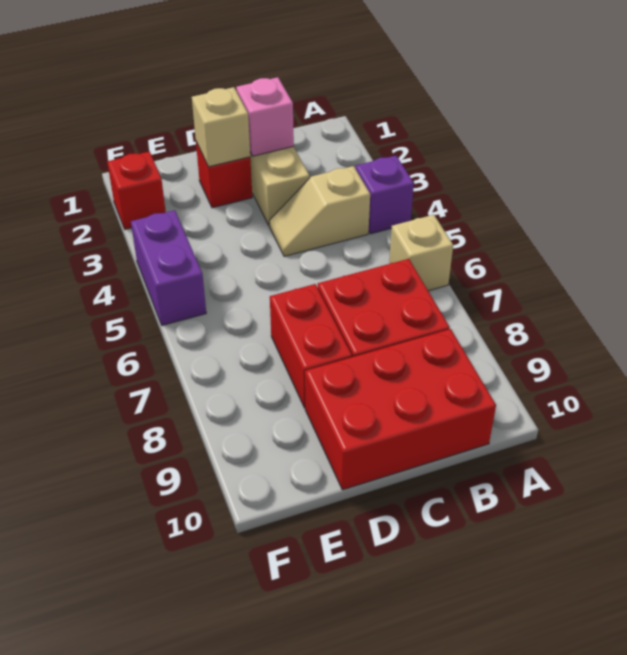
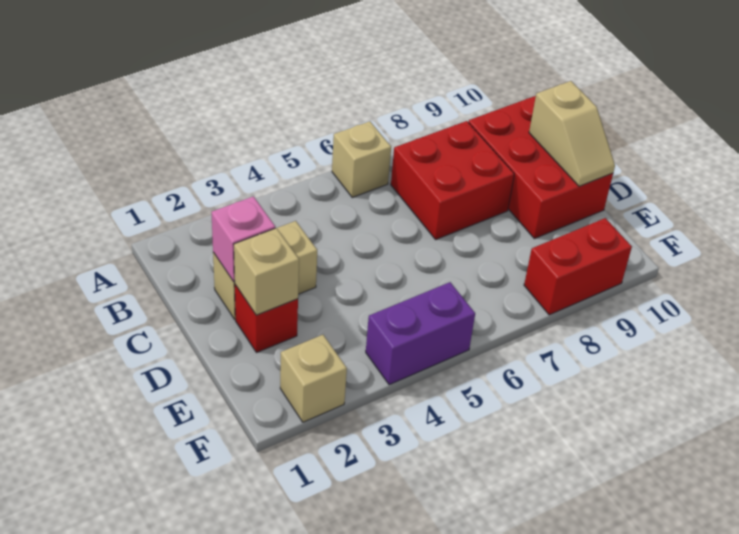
purple 1x1 brick [356,156,414,234] -> none
tan 1x2 slope [269,166,370,256] -> tan 1x2 slope moved to [529,81,615,186]
red 1x2 brick [270,284,352,408] -> red 1x2 brick moved to [524,218,632,315]
red 1x1 brick [107,151,166,229] -> tan 1x1 brick [280,335,347,422]

